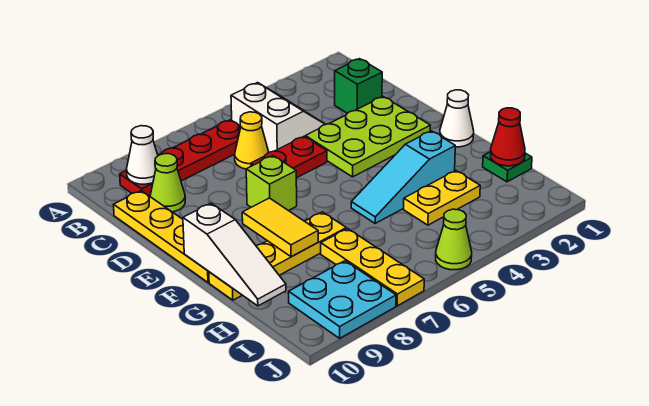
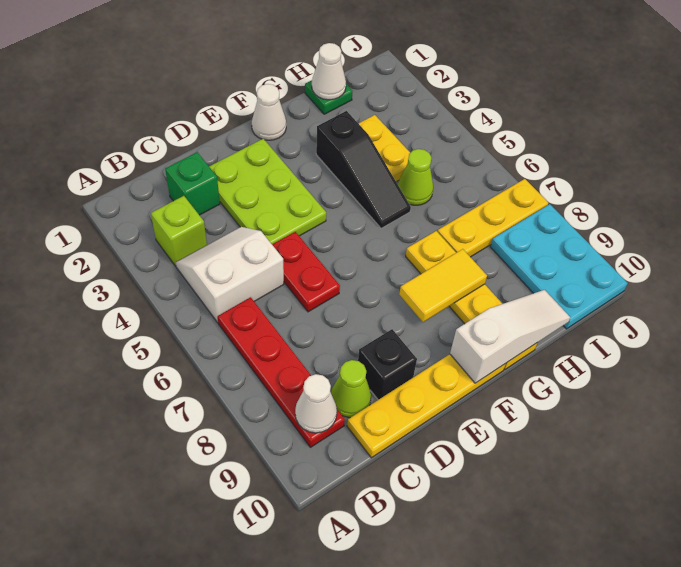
yellow 1x1 cone [235,112,269,169] -> none
none -> black 1x1 brick [358,329,417,400]
lime 1x1 brick [246,156,297,211] -> lime 1x1 brick moved to [151,196,207,266]
cyan 1x3 slope [351,131,455,223] -> black 1x3 slope [316,111,411,228]
red 1x1 cone [491,108,525,166] -> white 1x1 cone [312,43,346,100]
cyan 2x2 plate [289,261,396,338] -> cyan 2x3 plate [490,204,628,329]
lime 1x1 cone [436,209,472,270] -> lime 1x1 cone moved to [398,149,433,205]

